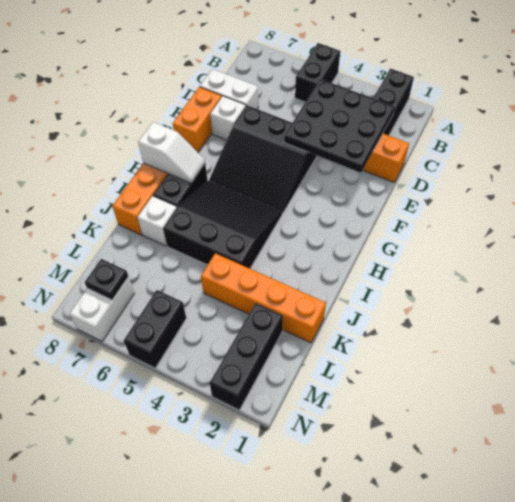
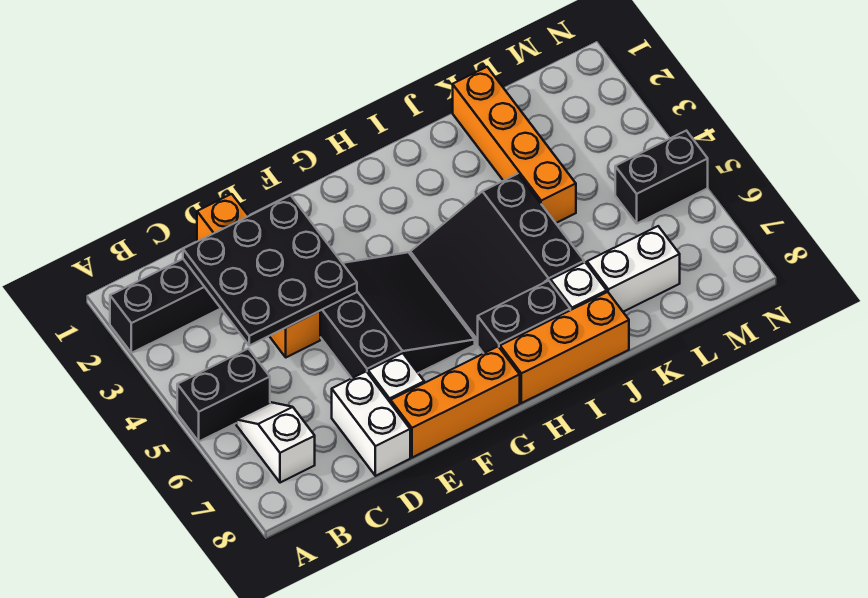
orange 1x2 brick [173,87,222,153] -> orange 1x3 brick [391,347,520,458]
white 1x2 slope [138,122,205,183] -> white 1x2 slope moved to [236,402,315,483]
black 1x3 brick [210,303,283,410] -> none
white 1x2 brick [69,277,134,341] -> white 1x2 brick moved to [587,226,680,312]
black 1x1 plate [85,259,128,300] -> none

